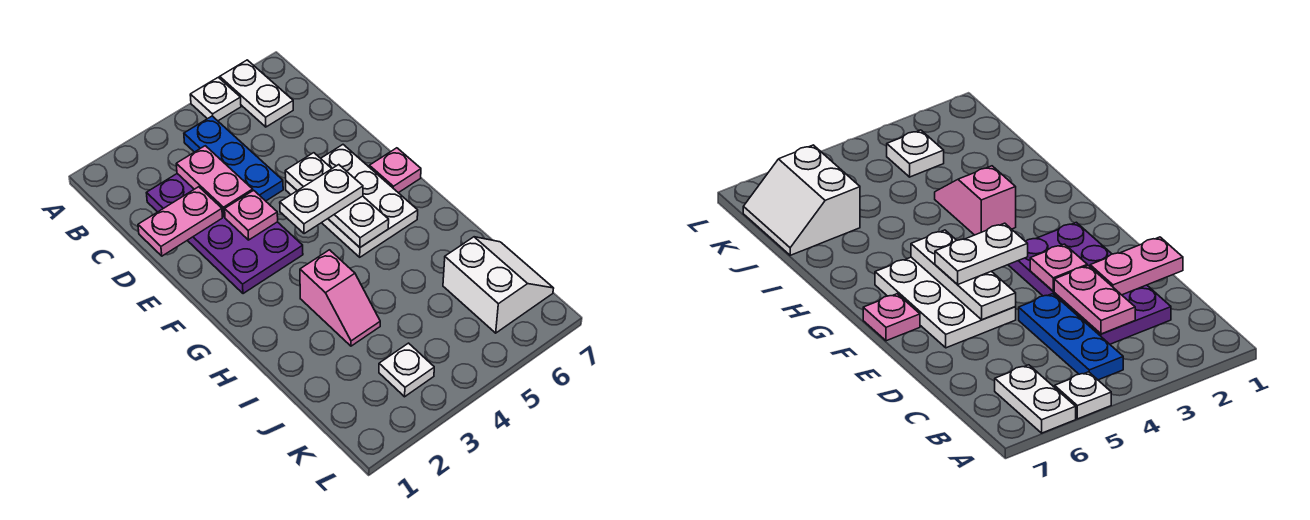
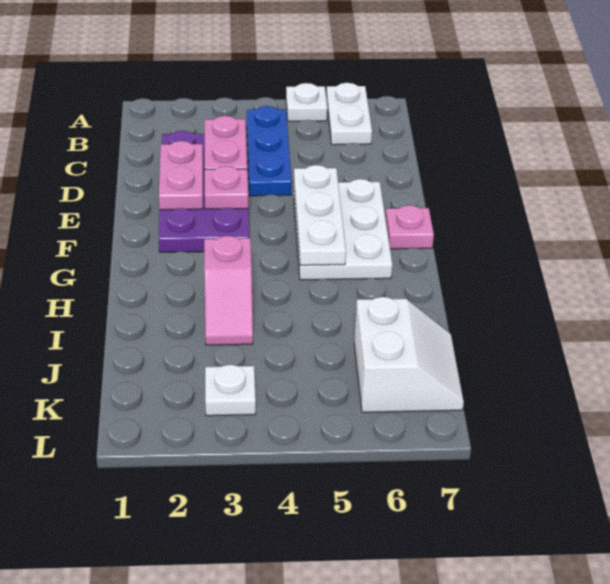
pink 1x2 plate [138,187,222,256] -> pink 1x2 plate turned to [159,141,203,210]
white 1x2 plate [280,165,363,234] -> none

